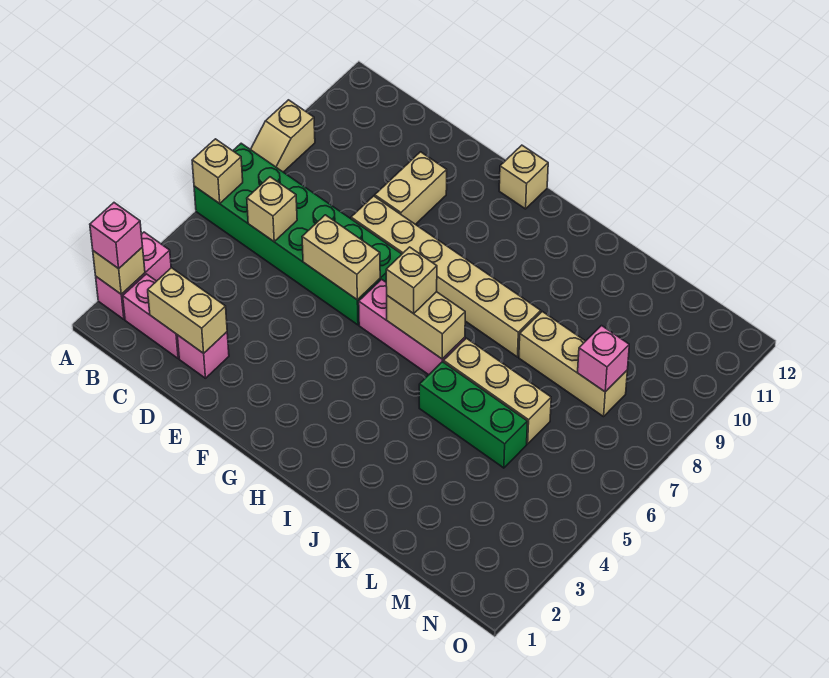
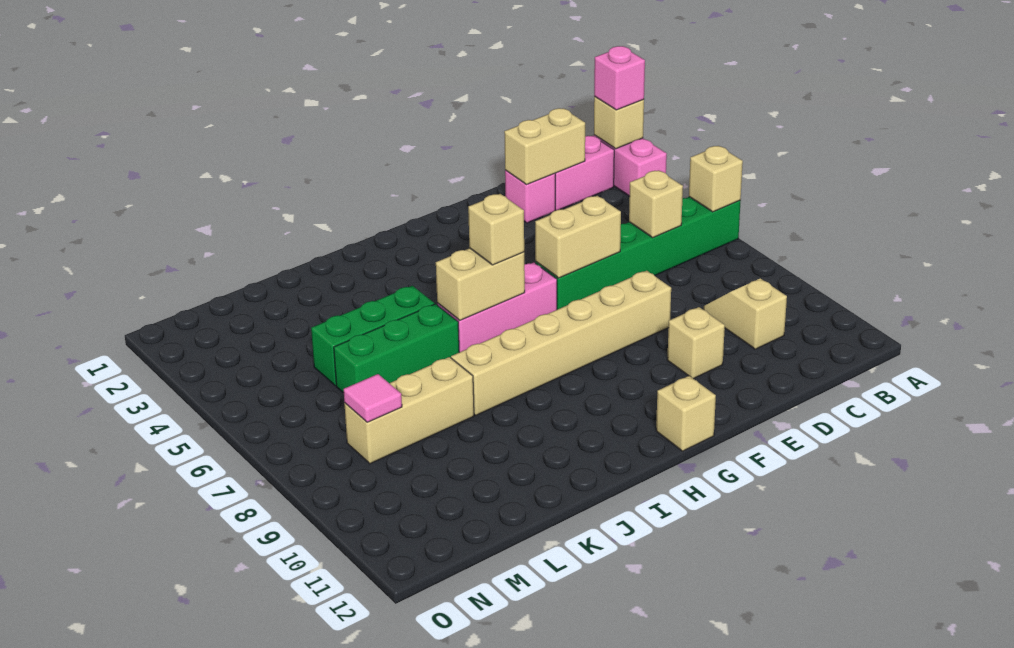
green 2x6 brick [194,143,402,325] -> green 1x6 brick [536,197,740,310]
tan 1x2 slope [251,100,315,172] -> tan 1x2 slope moved to [704,278,787,349]
tan 1x2 brick [375,152,447,224] -> tan 1x1 brick [667,307,725,379]
tan 1x3 brick [444,338,551,444] -> green 1x3 brick [334,304,459,393]
pink 1x1 brick [578,326,629,392] -> pink 1x1 tile [343,374,402,422]

